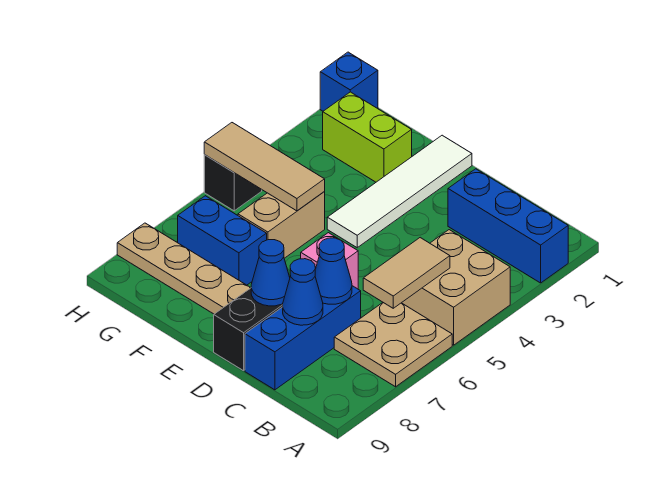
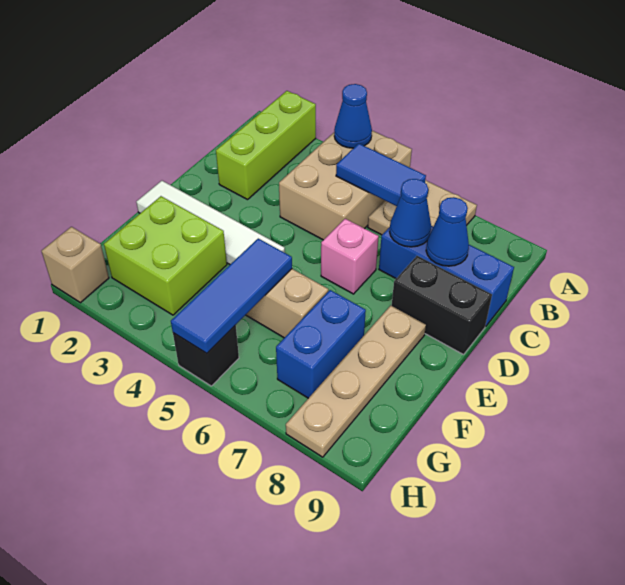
blue 1x3 brick [448,169,568,283] -> lime 1x3 brick [216,91,316,200]
tan 2x2 brick [402,230,510,345] -> tan 2x3 brick [279,131,412,240]
tan 1x2 tile [363,238,450,308] -> blue 1x2 tile [336,144,426,206]
blue 1x1 cone [251,240,290,306] -> blue 1x1 cone moved to [334,84,372,148]
lime 1x2 brick [323,92,412,182] -> lime 2x2 brick [104,196,227,315]
tan 1x3 tile [204,123,325,211] -> blue 1x3 tile [171,239,292,353]
blue 1x1 brick [320,52,378,111] -> tan 1x1 brick [42,227,109,303]

